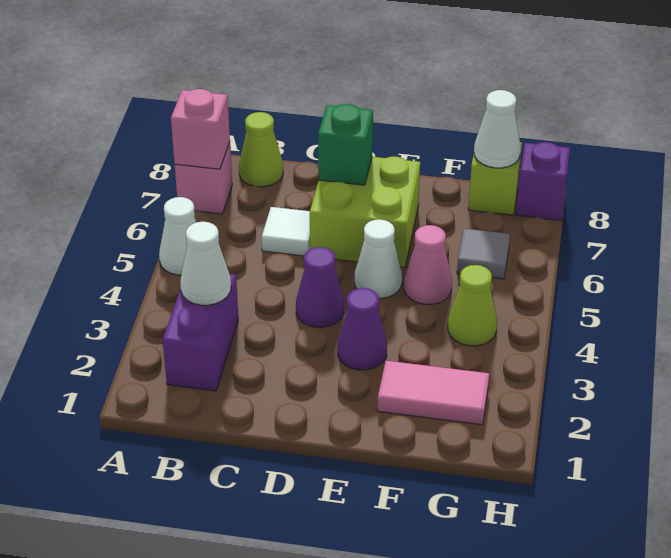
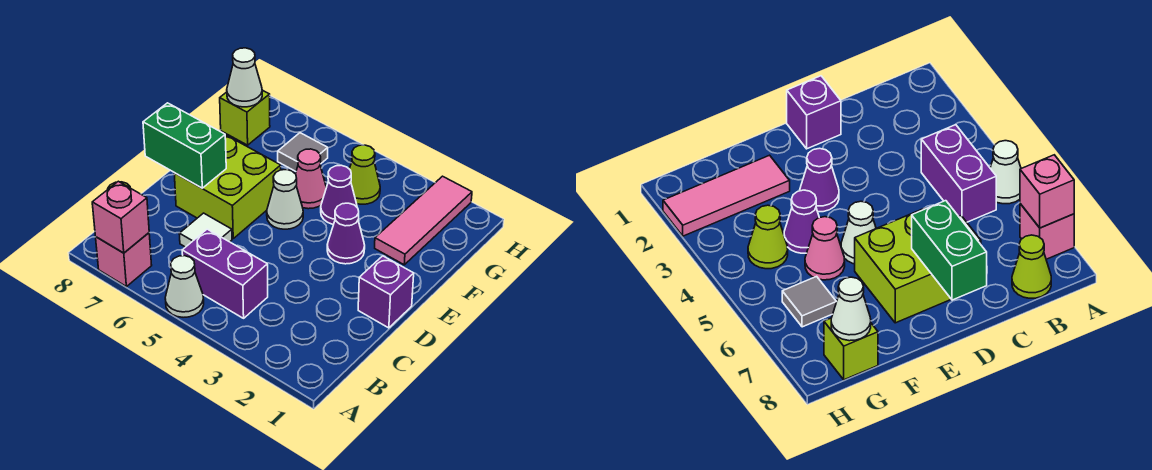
purple 1x2 brick [163,274,238,391] -> purple 1x2 brick moved to [182,229,268,318]
white 1x1 cone [180,222,231,305] -> none
purple 1x1 cone [296,247,344,327] -> purple 1x1 cone moved to [321,165,357,225]
green 1x1 brick [318,104,373,185] -> green 1x2 brick [143,103,226,188]
pink 1x2 tile [377,361,489,425] -> pink 1x3 tile [375,176,472,265]
purple 1x1 brick [516,142,570,220] -> purple 1x1 brick moved to [358,256,414,328]

